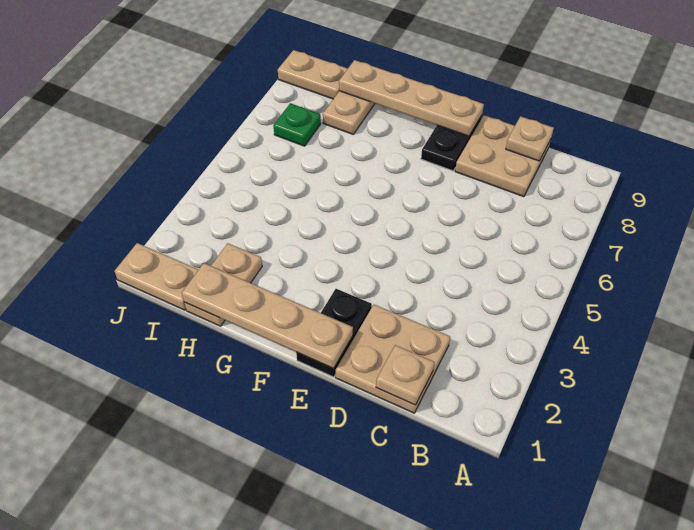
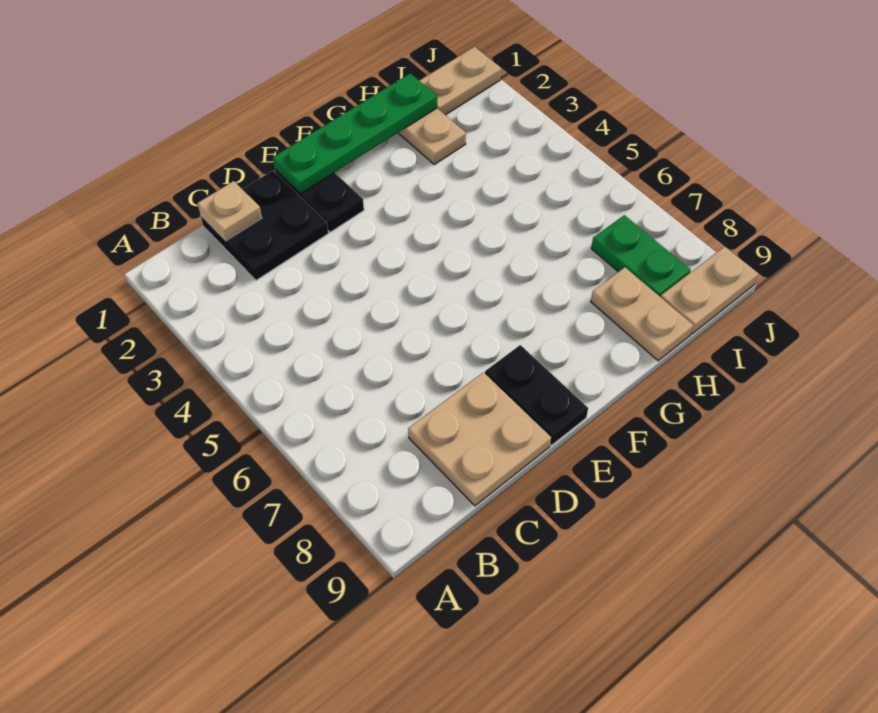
tan 2x2 plate [336,305,450,413] -> black 2x2 plate [201,171,328,280]
tan 1x1 plate [506,116,554,161] -> none
tan 1x4 plate [182,263,353,368] -> green 1x4 plate [273,73,437,194]
tan 1x4 plate [339,60,484,136] -> none
green 1x1 plate [274,103,321,146] -> green 1x2 plate [591,215,691,297]

